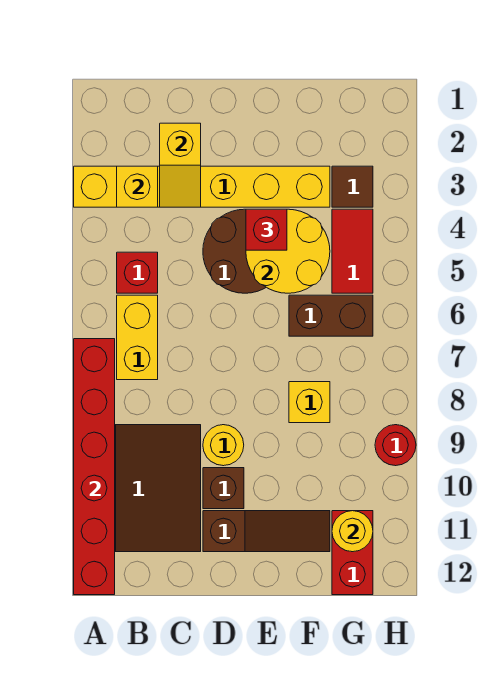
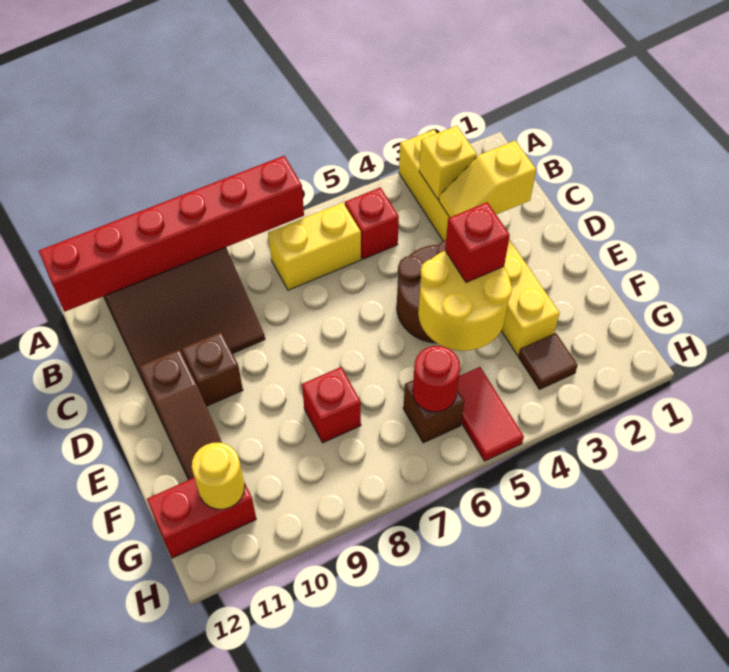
yellow 1x1 round brick [203,425,244,466] -> none
brown 1x2 brick [289,295,373,336] -> brown 1x1 brick [403,380,464,443]
yellow 1x1 brick [289,382,330,423] -> red 1x1 brick [302,367,361,443]
red 1x2 tile [332,209,373,293] -> red 1x2 tile turned to [457,367,524,461]
red 1x1 round brick [375,425,416,466] -> red 1x1 round brick moved to [413,346,460,412]

